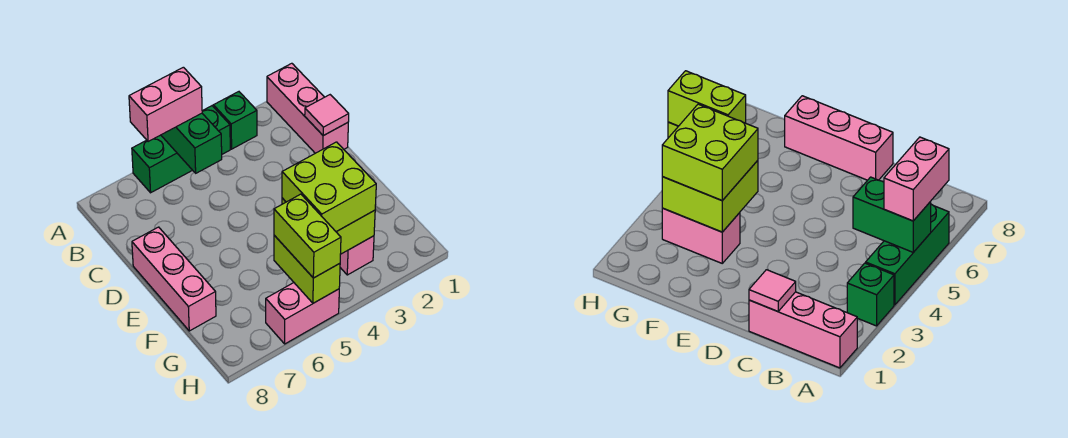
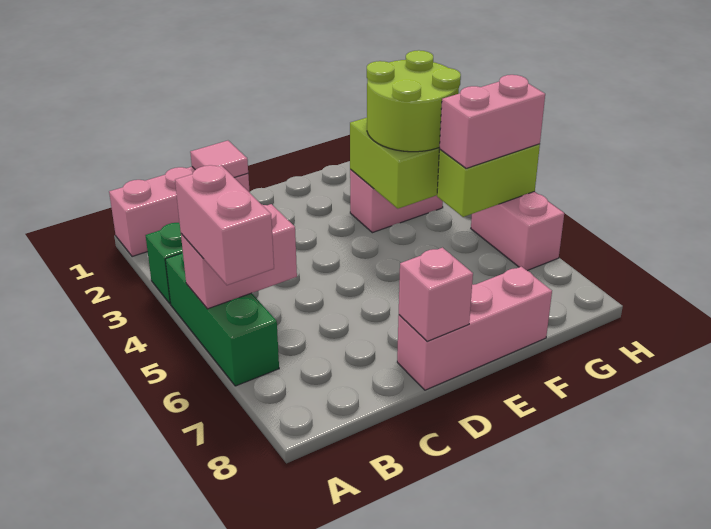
green 1x2 brick [161,113,222,173] -> pink 1x2 brick [181,204,297,309]
none -> pink 1x1 brick [399,248,473,341]
lime 2x2 brick [282,142,376,232] -> lime 2x2 round brick [367,50,461,152]
lime 1x2 brick [274,194,341,278] -> pink 1x2 brick [440,75,545,169]

